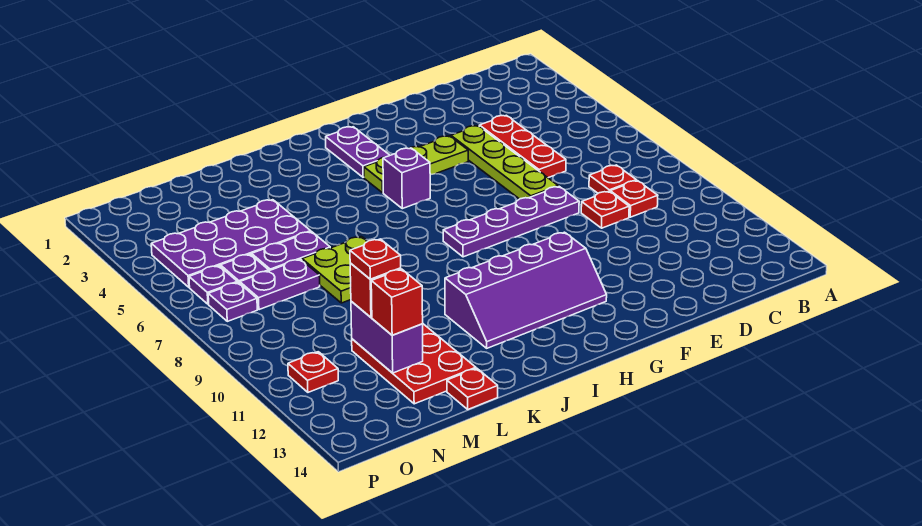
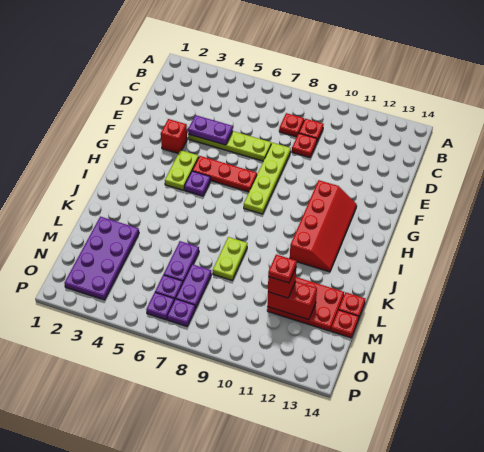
red 1x3 plate [479,115,566,178] -> red 1x3 plate moved to [192,156,257,192]
purple 1x4 plate [443,187,579,257] -> lime 1x4 plate [244,143,291,214]
lime 1x3 plate [364,136,468,193] -> lime 1x2 plate [165,150,199,190]
purple 2x4 slope [445,232,607,348] -> red 2x4 slope [290,180,357,272]
purple 1x2 plate [326,127,390,177] -> purple 1x2 plate moved to [188,115,233,145]
purple 1x1 brick [383,148,430,209] -> purple 1x1 plate [184,171,211,196]
lime 2x2 plate [302,237,368,303] -> lime 1x2 plate [213,237,247,280]
purple 2x4 plate [151,200,311,287] -> purple 2x4 plate moved to [65,217,139,300]
purple 1x2 brick [351,301,423,373] -> red 1x2 brick [267,281,317,320]
red 1x1 brick [371,269,423,335] -> red 1x1 brick moved to [161,119,187,153]
red 1x1 plate [288,352,338,392] -> red 1x1 plate moved to [331,310,359,338]

